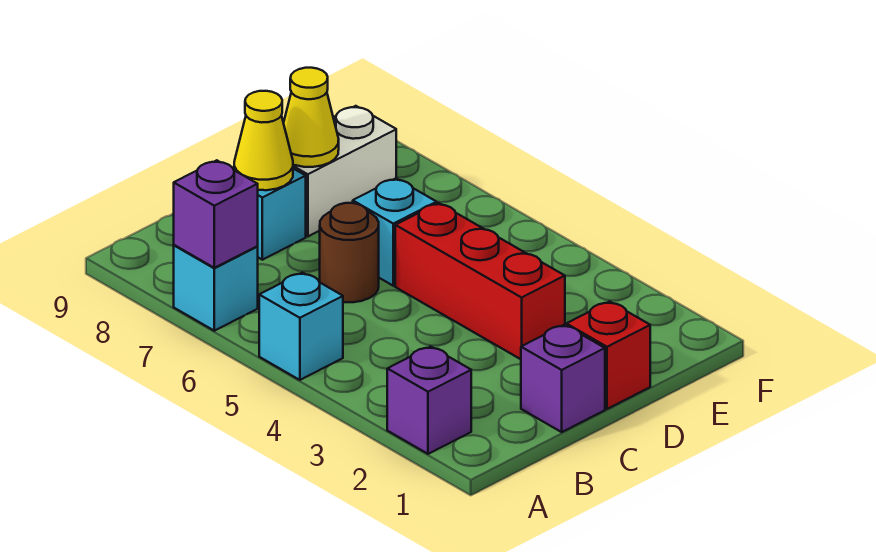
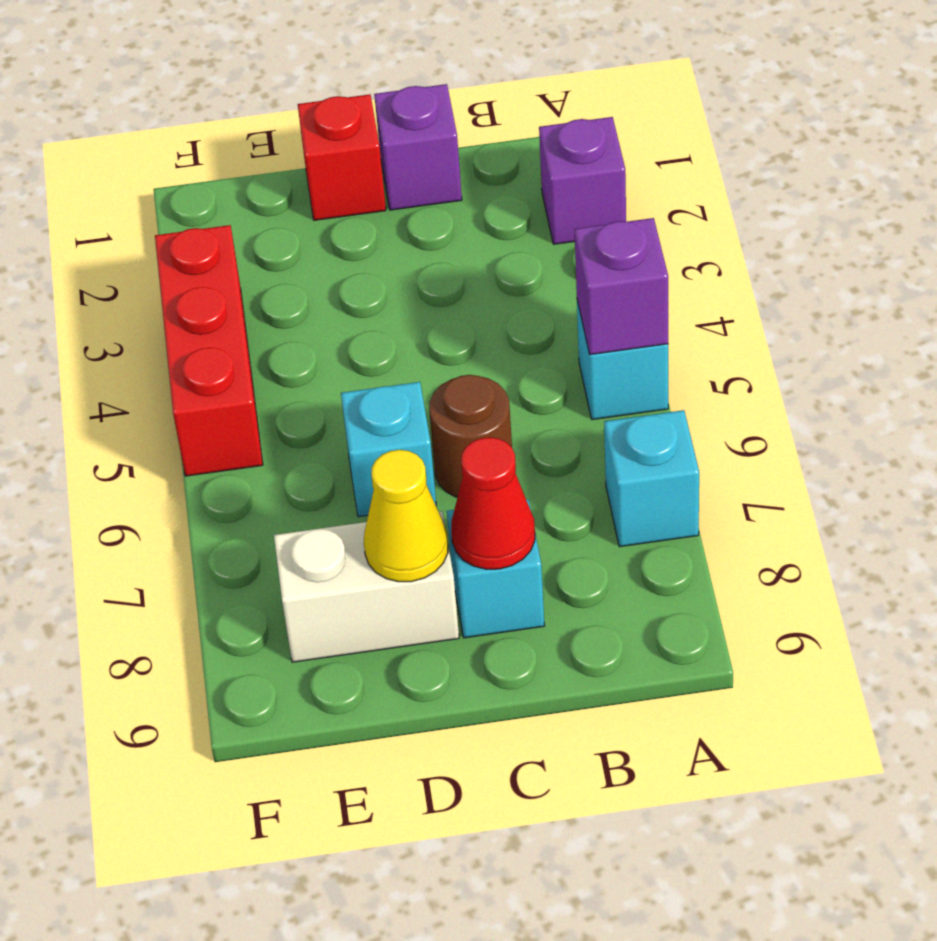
purple 1x1 brick [174,160,258,268] -> purple 1x1 brick moved to [575,218,668,355]
yellow 1x1 cone [234,91,293,190] -> red 1x1 cone [451,437,535,569]
red 1x3 brick [395,203,565,359] -> red 1x3 brick moved to [155,225,263,476]

